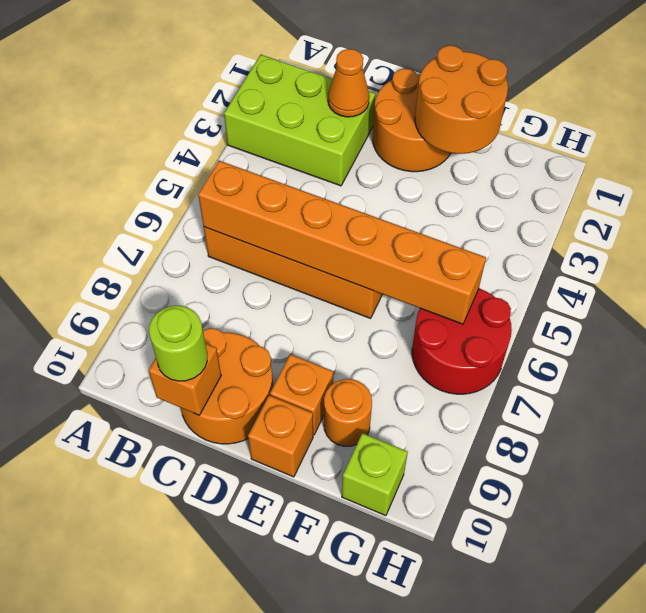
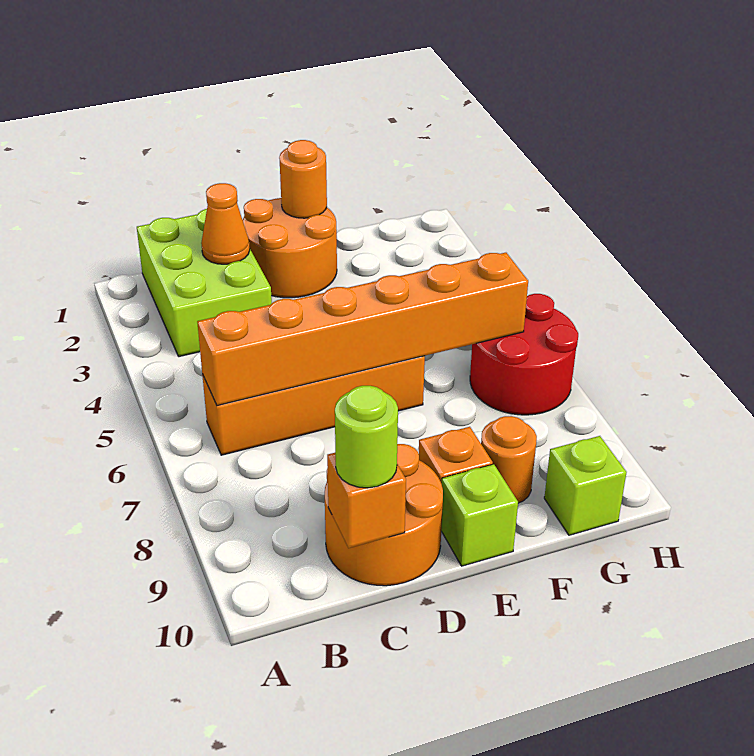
lime 2x3 brick [224,55,375,186] -> lime 2x3 brick turned to [137,209,272,357]
orange 2x2 round brick [415,45,508,154] -> orange 1x1 round brick [279,140,327,218]
orange 1x1 brick [248,395,313,477] -> lime 1x1 brick [441,464,518,566]

